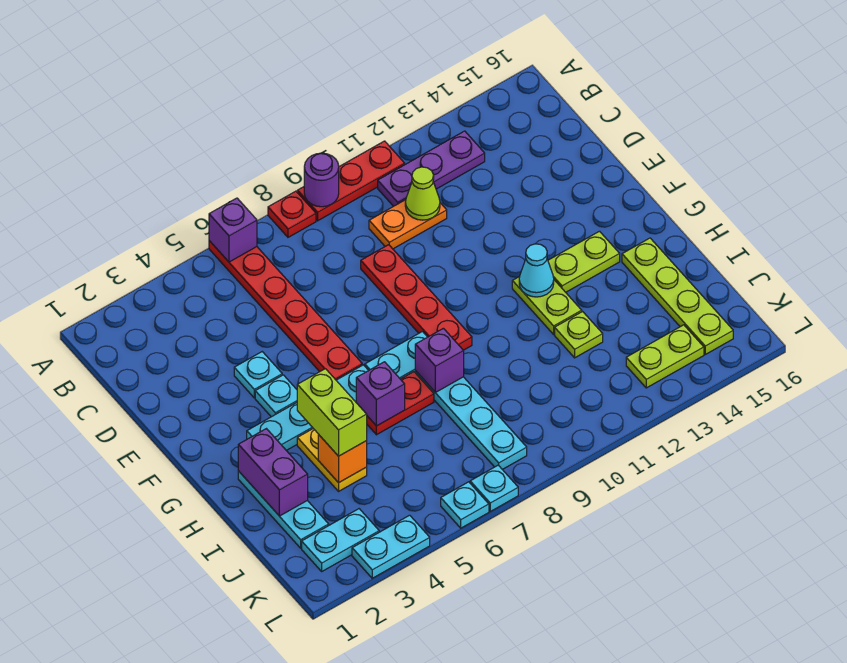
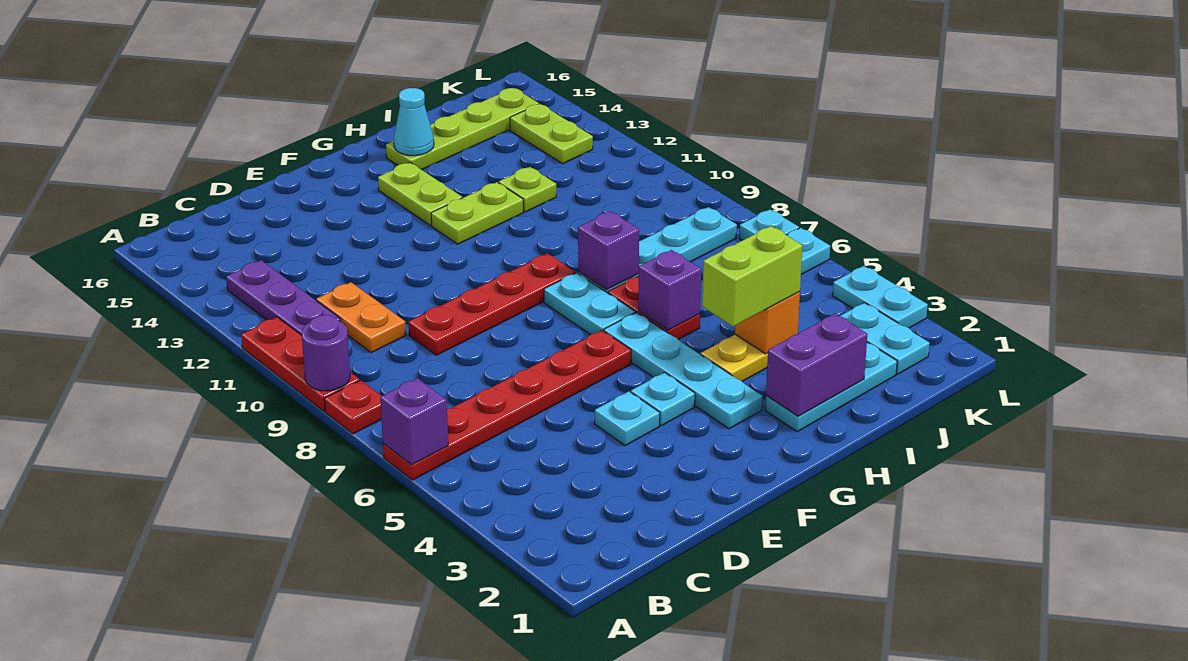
lime 1x1 cone [405,167,440,220] -> none
cyan 1x1 cone [519,244,554,297] -> cyan 1x1 cone moved to [394,88,434,156]

